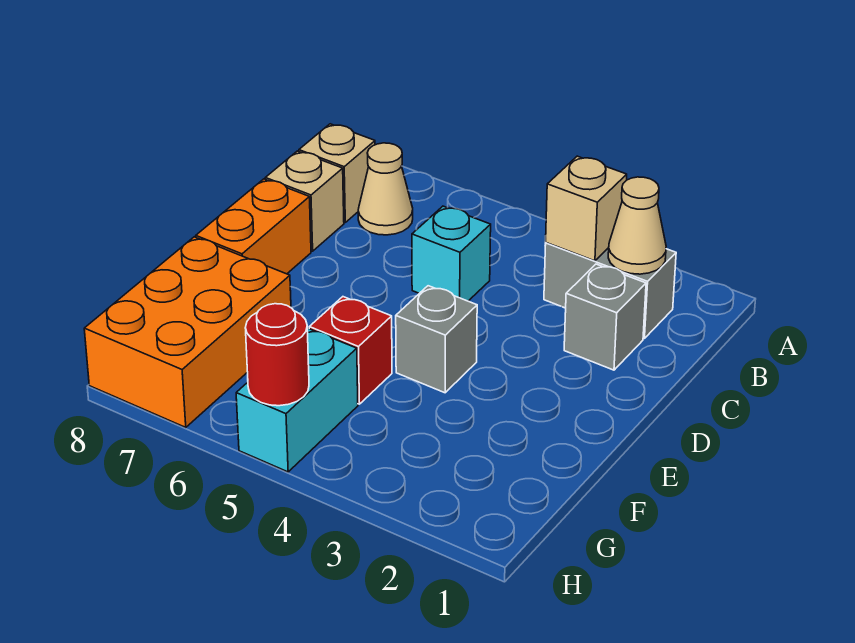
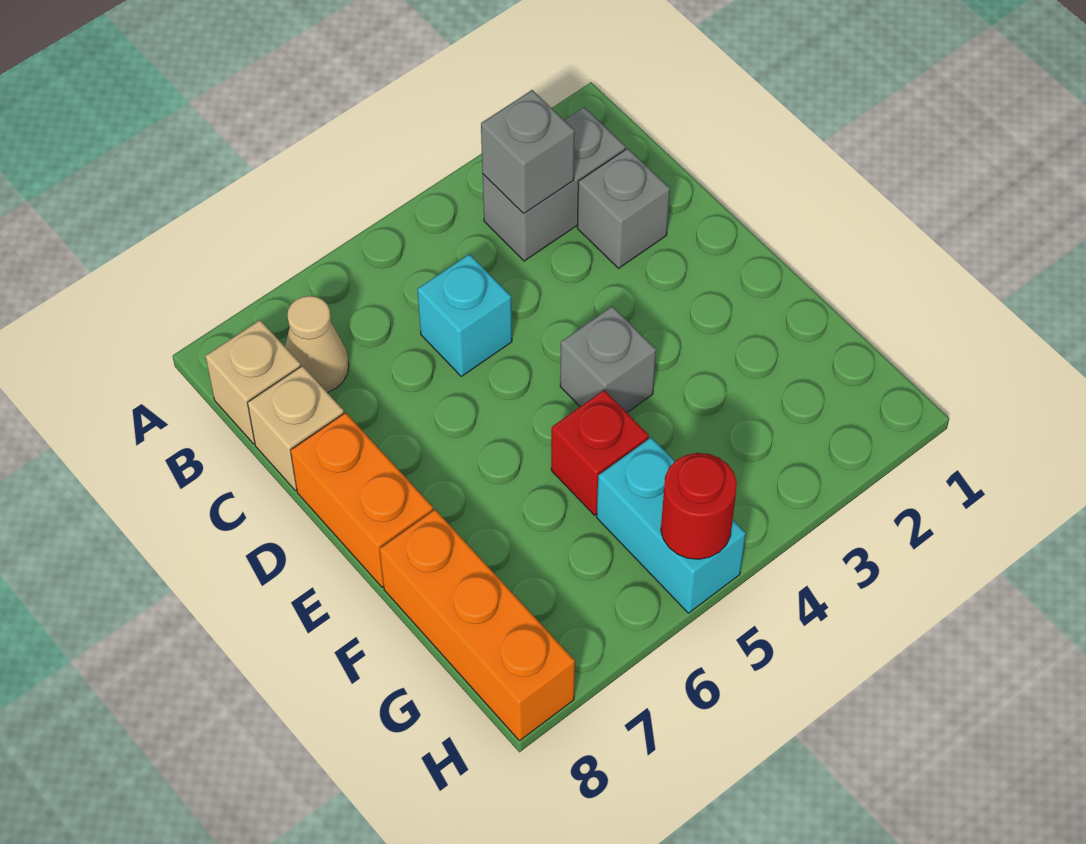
tan 1x1 cone [608,177,666,274] -> none
tan 1x1 brick [546,156,627,261] -> grey 1x1 brick [481,90,575,213]
orange 2x3 brick [84,237,291,428] -> orange 1x3 brick [380,510,575,741]

